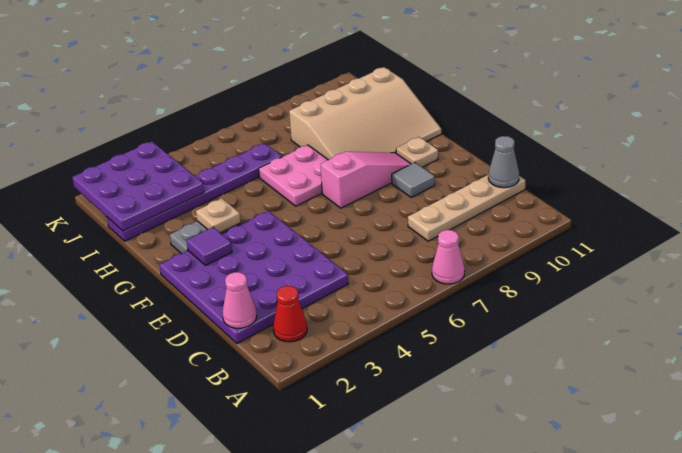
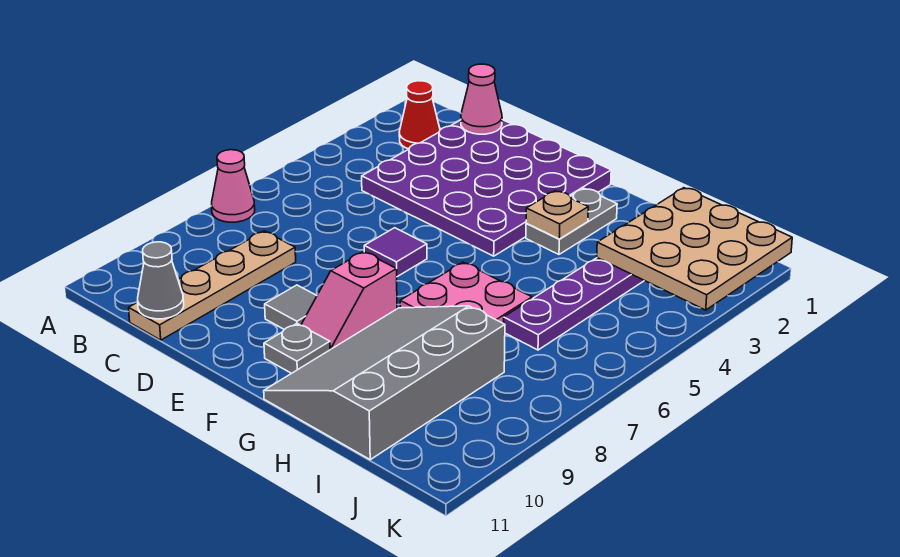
purple 1x1 tile [186,227,232,265] -> purple 1x1 tile moved to [364,228,427,277]
pink 1x3 slope [321,152,411,208] -> pink 1x2 slope [301,252,397,350]
tan 1x1 plate [396,137,438,167] -> grey 1x1 plate [264,324,330,373]
tan 3x4 slope [289,67,441,160] -> grey 3x4 slope [264,306,505,460]
purple 3x3 plate [72,141,204,231] -> tan 3x3 plate [597,188,792,310]

